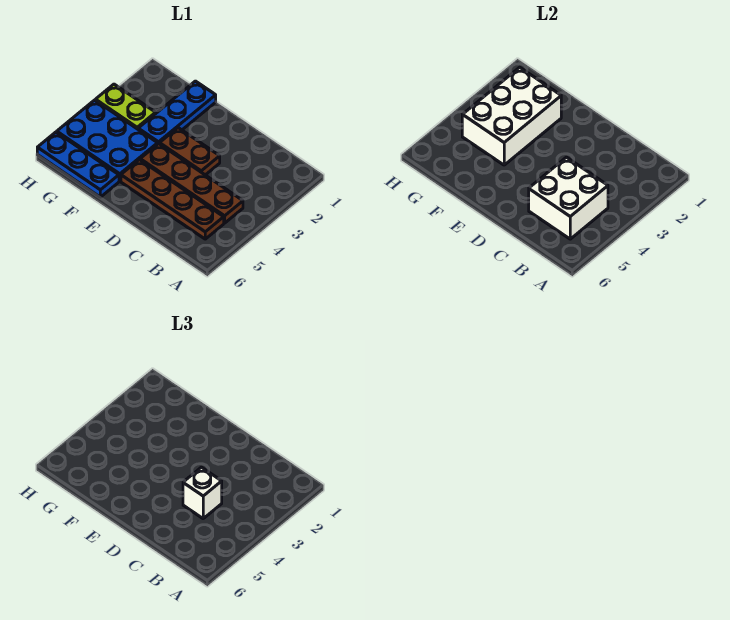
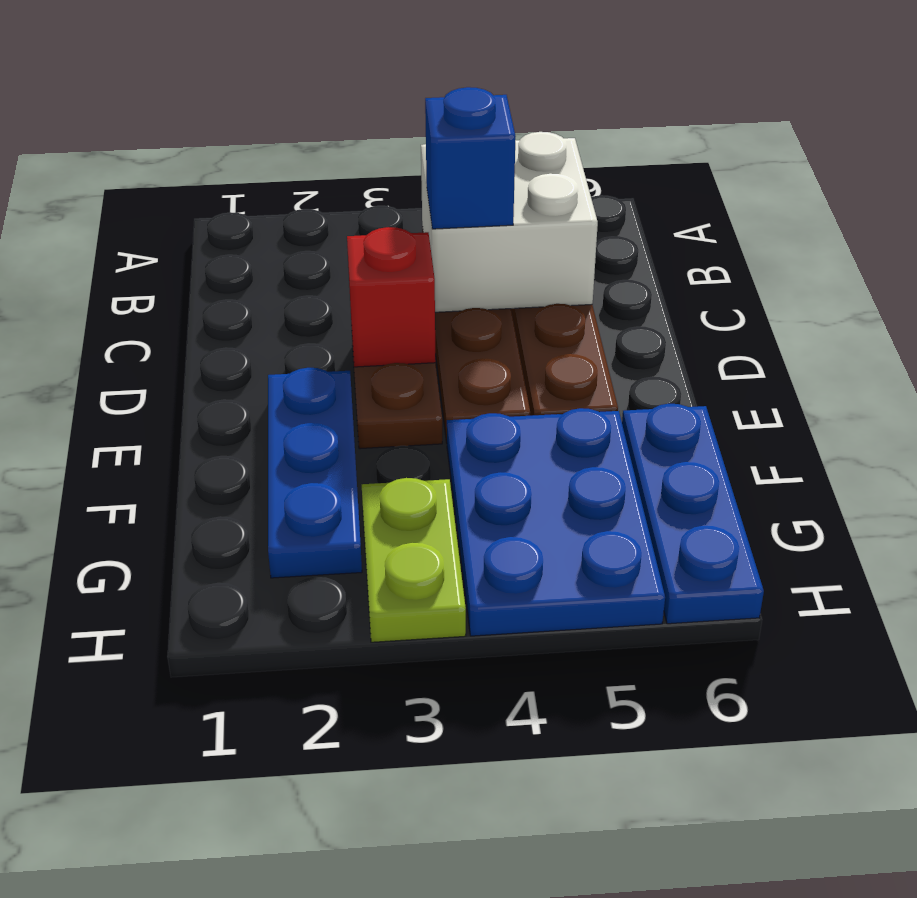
white 1x1 brick [183,467,222,518] -> blue 1x1 brick [425,87,516,229]
none -> red 1x1 brick [347,227,436,367]
blue 1x3 plate [138,81,216,144] -> blue 1x3 plate turned to [268,368,362,578]
white 2x3 brick [462,67,561,165] -> none

